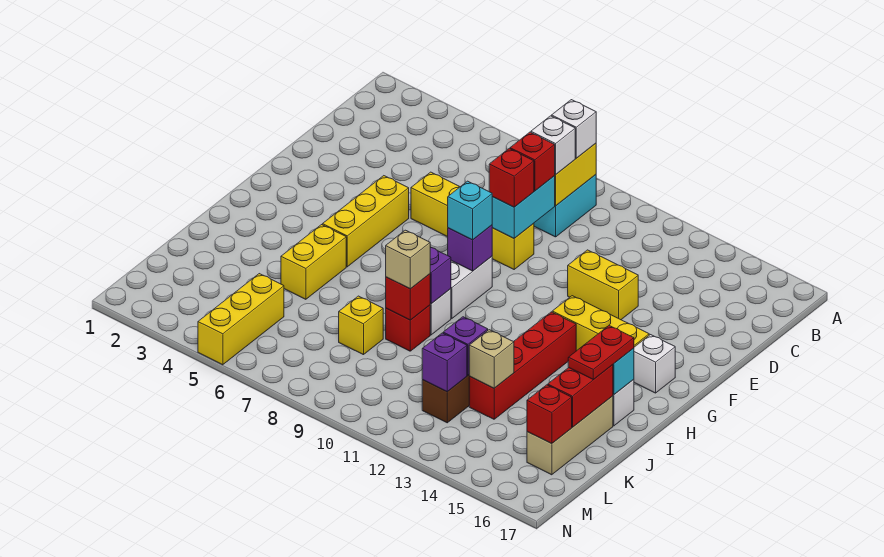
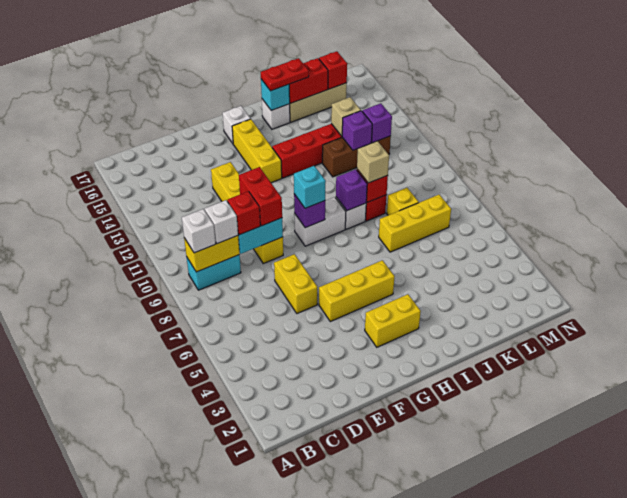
red 1x1 brick [489,149,534,207] -> red 1x2 brick [239,167,282,226]
yellow 1x2 brick [281,225,346,299] -> yellow 1x2 brick moved to [365,294,421,347]
yellow 1x3 brick [198,274,284,365] -> yellow 1x3 brick moved to [379,195,451,252]

